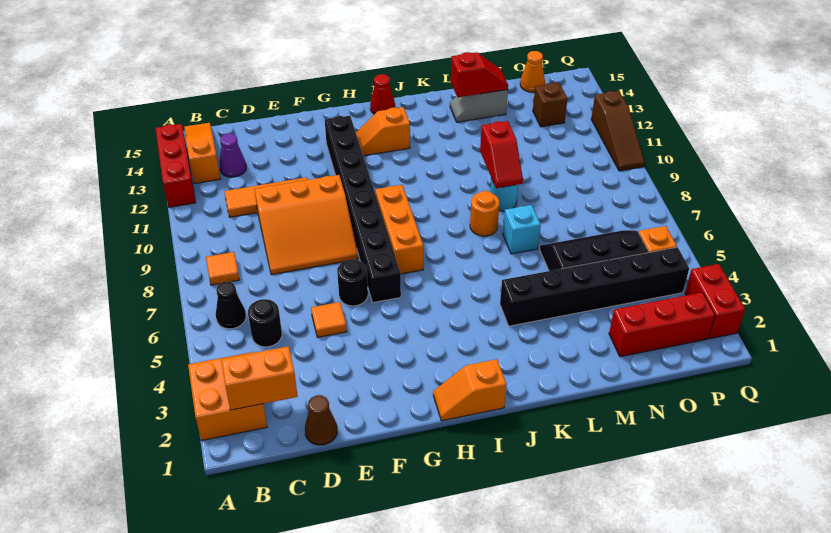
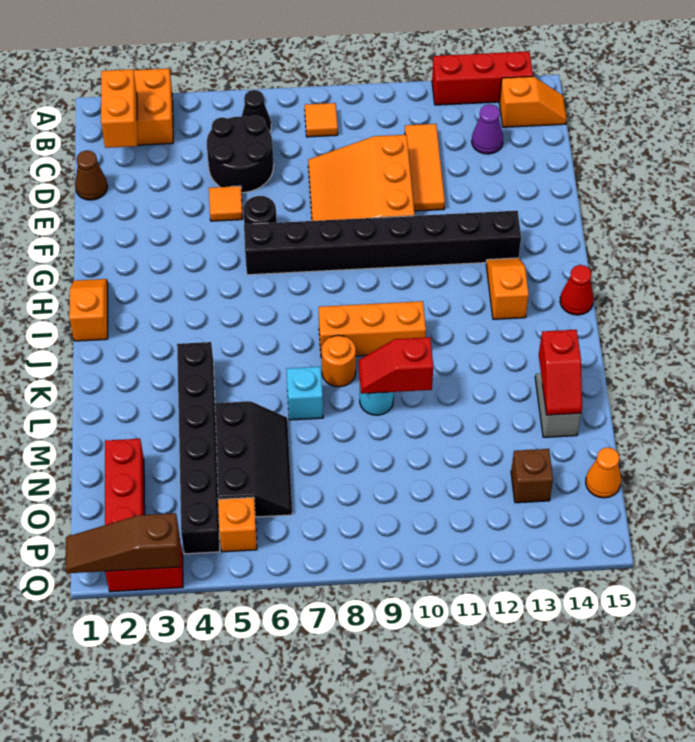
orange 1x3 slope [184,123,220,184] -> orange 1x2 slope [500,77,567,127]
black 1x1 round brick [248,299,282,347] -> black 2x2 round brick [207,116,274,193]
orange 1x3 brick [375,185,423,274] -> orange 1x3 brick moved to [319,301,426,358]
brown 1x3 slope [591,91,644,171] -> brown 1x3 slope moved to [65,513,180,573]

